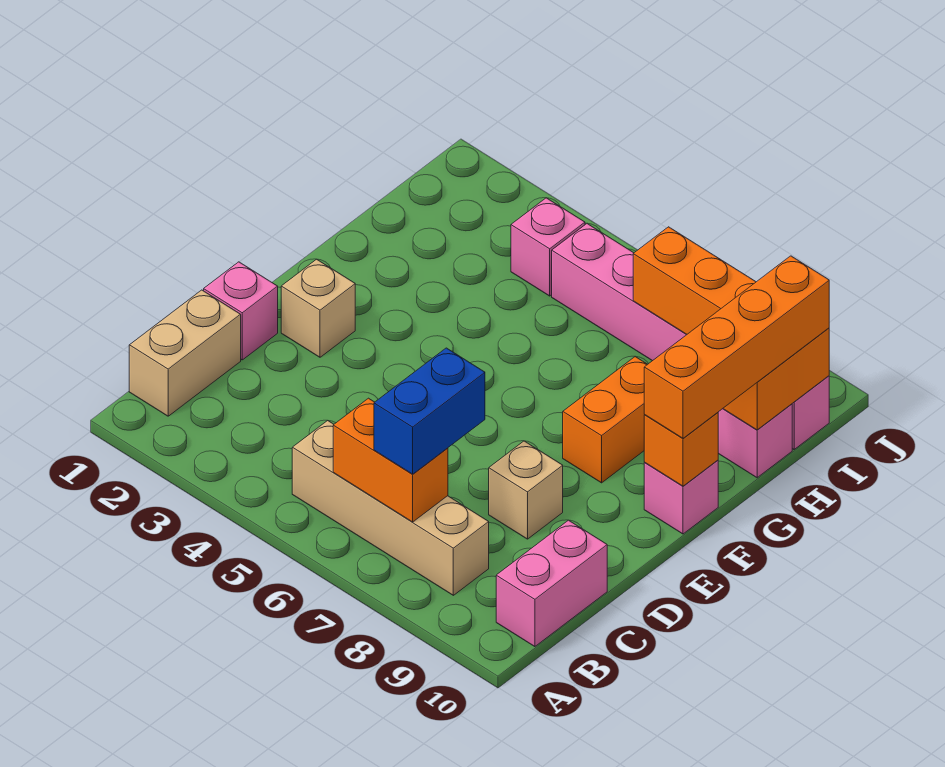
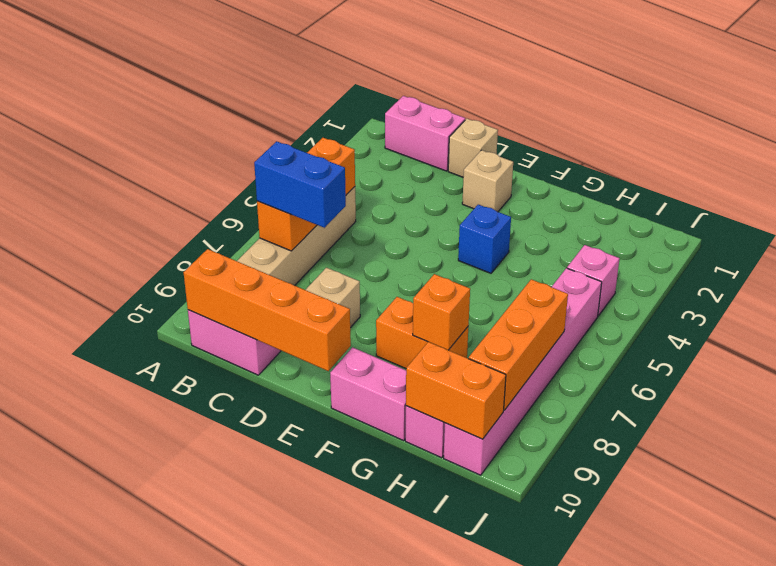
tan 1x2 brick [129,290,241,416] -> pink 1x2 brick [385,96,465,171]
orange 1x2 brick [333,398,448,522] -> orange 1x3 brick [257,138,355,251]
pink 1x1 brick [204,262,278,360] -> tan 1x1 brick [448,119,498,177]
none -> blue 1x1 brick [458,205,511,273]
pink 1x1 brick [644,460,718,534] -> pink 1x2 brick [330,347,406,441]
orange 1x1 brick [644,413,718,486] -> orange 1x1 brick moved to [413,274,470,350]
orange 1x4 brick [644,256,829,438] -> orange 1x4 brick moved to [184,249,351,371]

